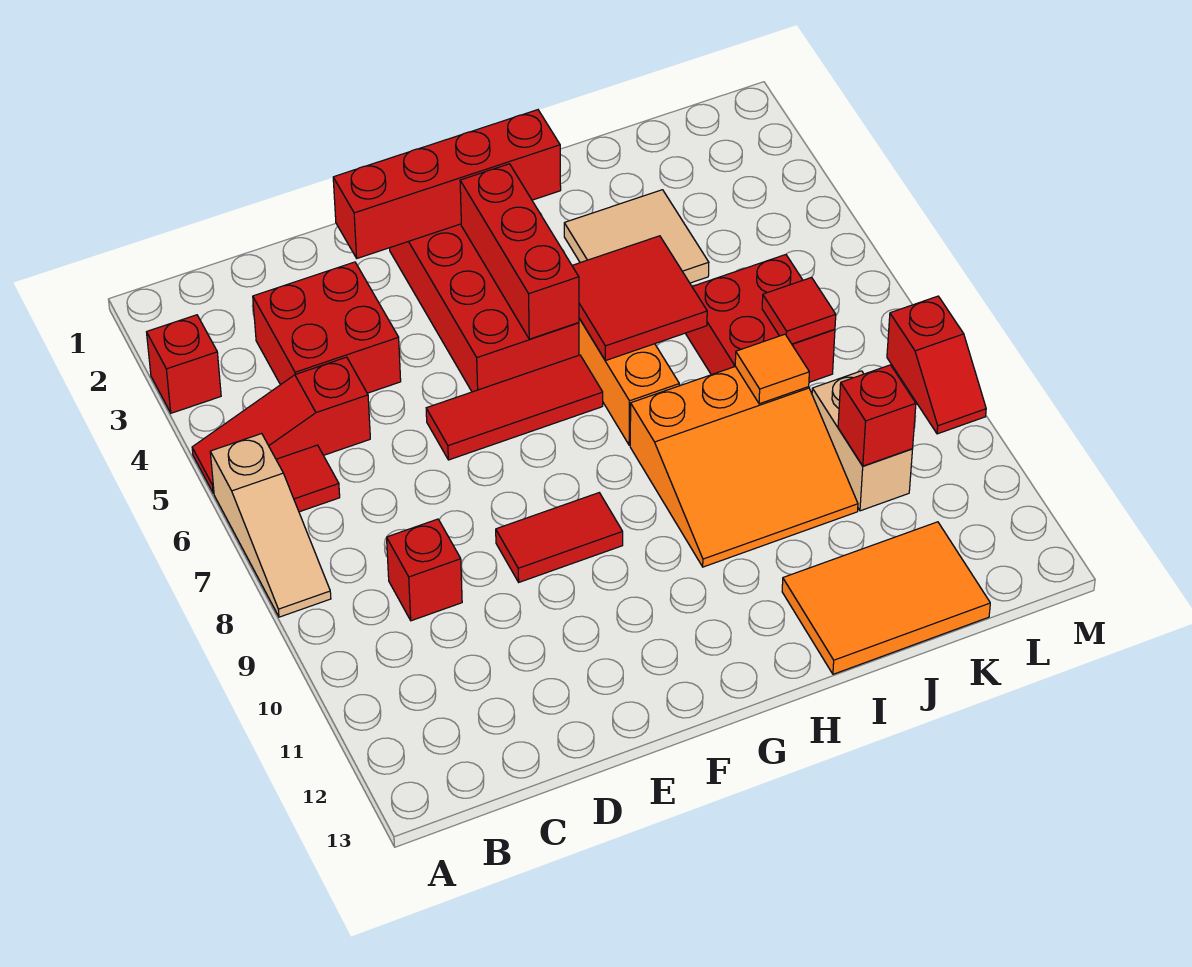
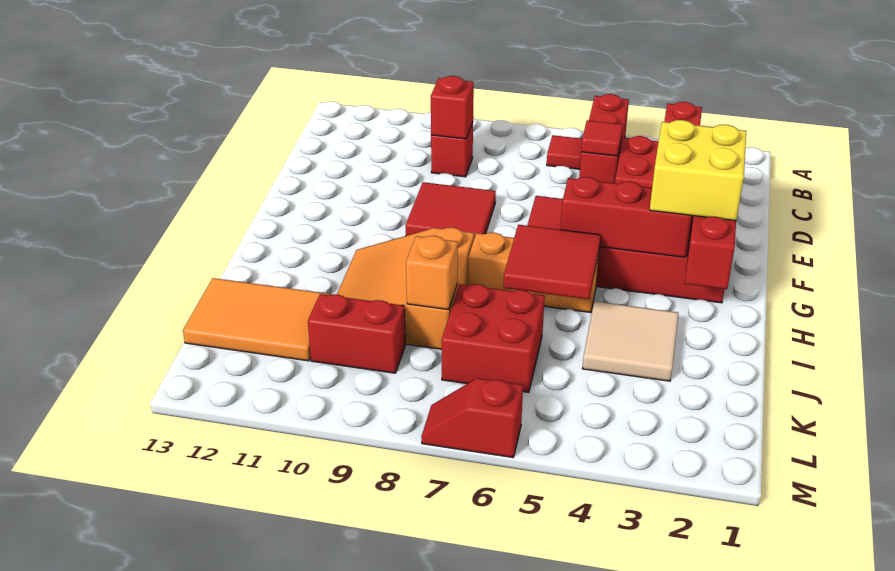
red 1x3 slope [192,357,370,493] -> red 1x3 brick [579,94,629,183]
tan 1x3 slope [210,434,331,617] -> none
red 1x2 tile [496,493,623,582] -> red 2x2 tile [406,182,496,238]
none -> yellow 2x2 brick [650,120,746,221]
orange 2x3 tile [782,522,990,674] -> orange 2x3 tile turned to [183,278,332,361]
orange 1x1 tile [735,334,809,404] -> orange 1x1 brick [406,236,458,310]
red 1x1 tile [762,277,836,344] -> red 1x1 tile moved to [581,120,623,156]
tan 1x2 brick [812,371,913,511] -> red 1x2 brick [308,294,405,373]
red 1x1 brick [838,365,916,466] -> red 1x1 brick moved to [431,76,474,139]
red 1x2 slope [887,296,986,434] -> red 1x2 slope moved to [421,378,523,458]

